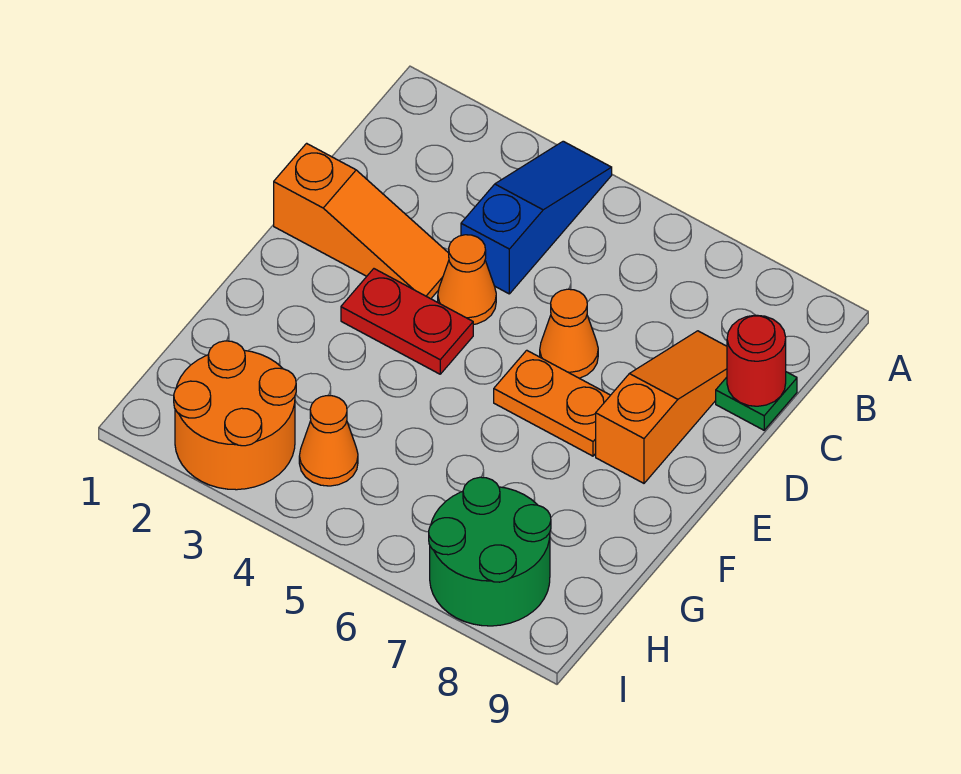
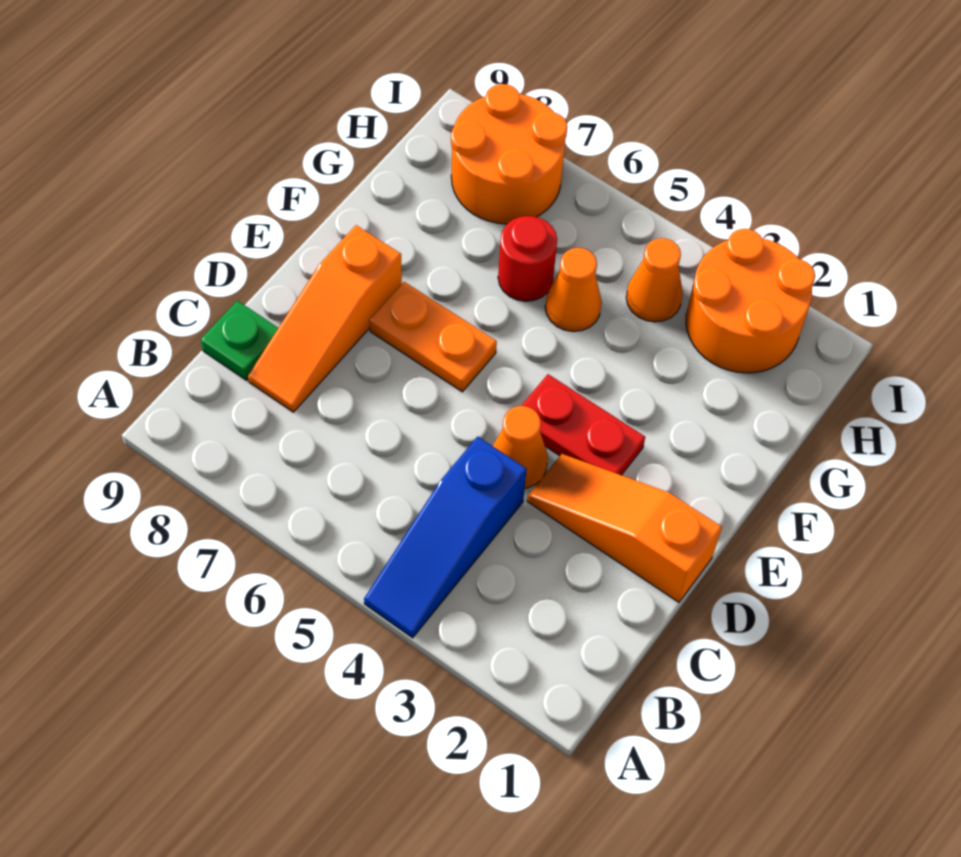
red 1x1 round brick [727,315,786,406] -> red 1x1 round brick moved to [498,216,557,301]
orange 1x1 cone [540,289,598,378] -> orange 1x1 cone moved to [545,248,602,332]
green 2x2 round brick [429,477,551,626] -> orange 2x2 round brick [451,84,567,224]

